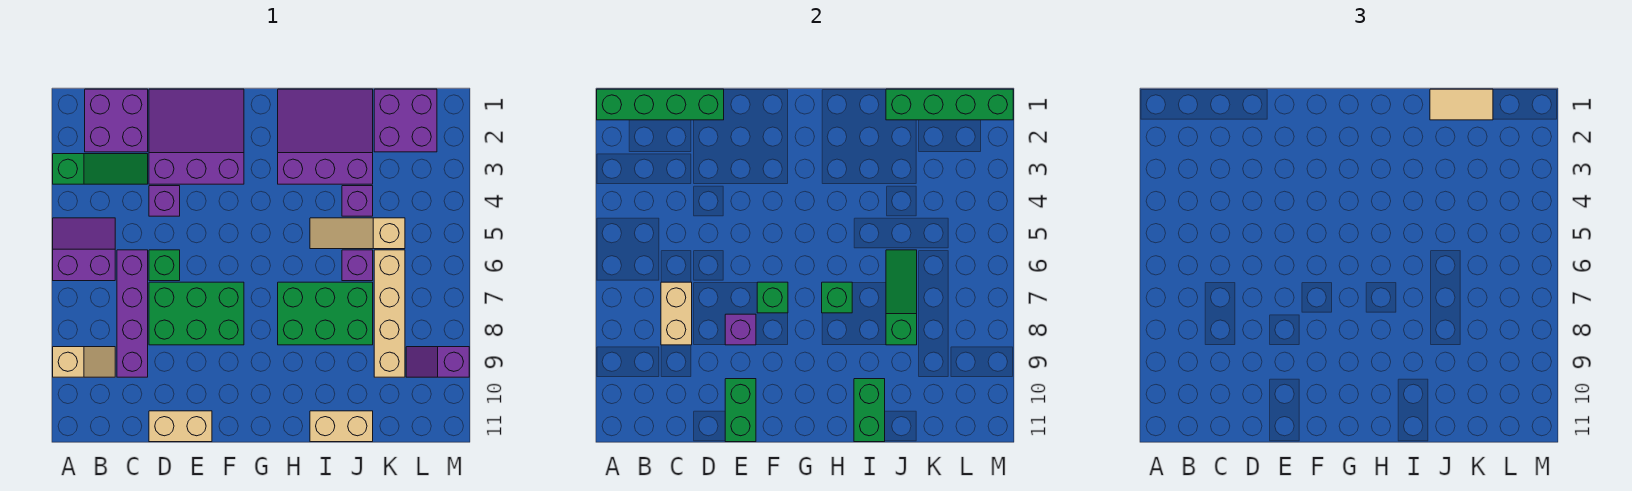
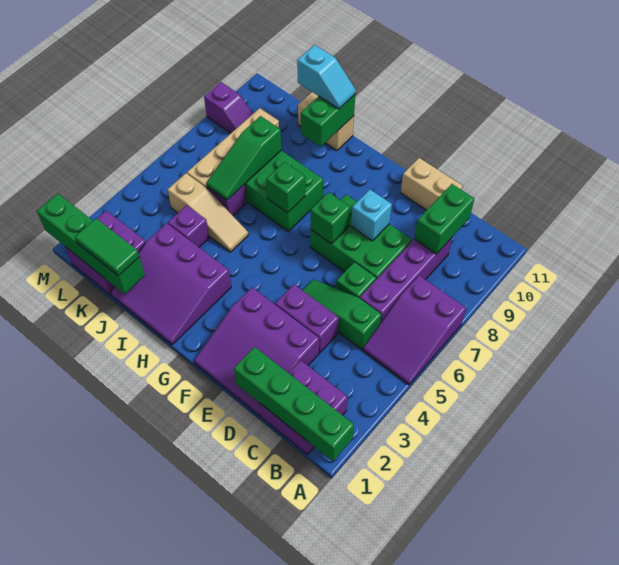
green 1x3 slope [53,154,148,184] -> green 1x3 slope moved to [302,279,381,349]
purple 2x2 slope [53,218,115,281] -> purple 2x3 slope [363,276,466,385]
tan 1x2 slope [53,347,115,377] -> none
tan 1x2 brick [661,282,692,345] -> none
purple 1x1 brick [149,186,180,216] -> purple 1x2 brick [275,285,339,353]
purple 1x1 brick [725,314,756,345] -> cyan 1x1 brick [351,190,392,241]
green 1x2 brick [725,379,756,442] -> green 1x2 brick moved to [414,184,475,254]
none -> cyan 1x2 slope [297,45,356,109]
tan 1x2 tile [1430,89,1493,120] -> green 1x2 tile [75,218,139,276]

